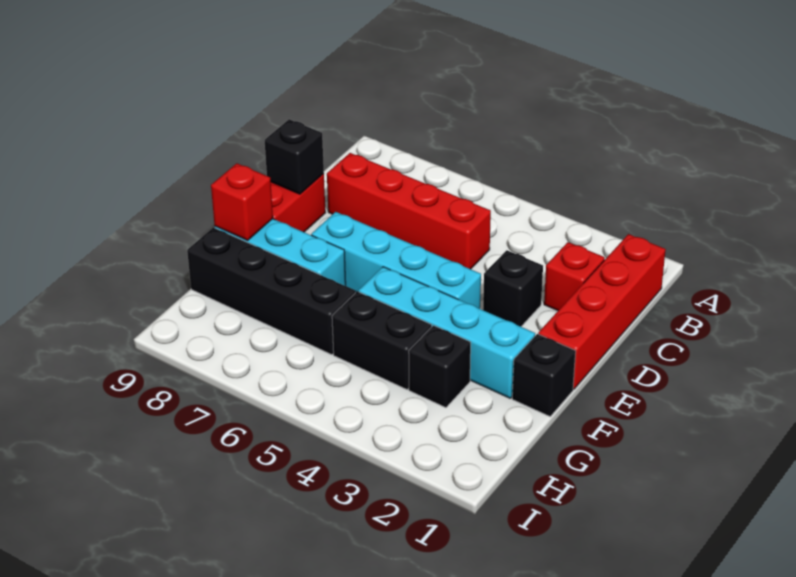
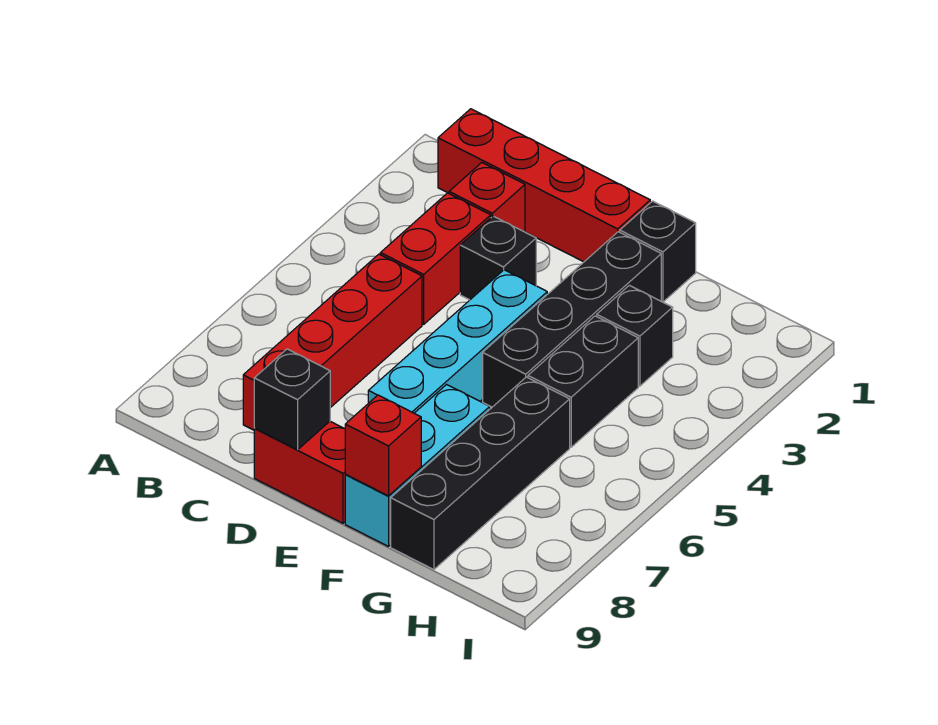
none -> red 1x2 brick [380,193,491,324]
cyan 1x4 brick [358,267,535,398] -> black 1x4 brick [483,232,661,407]

